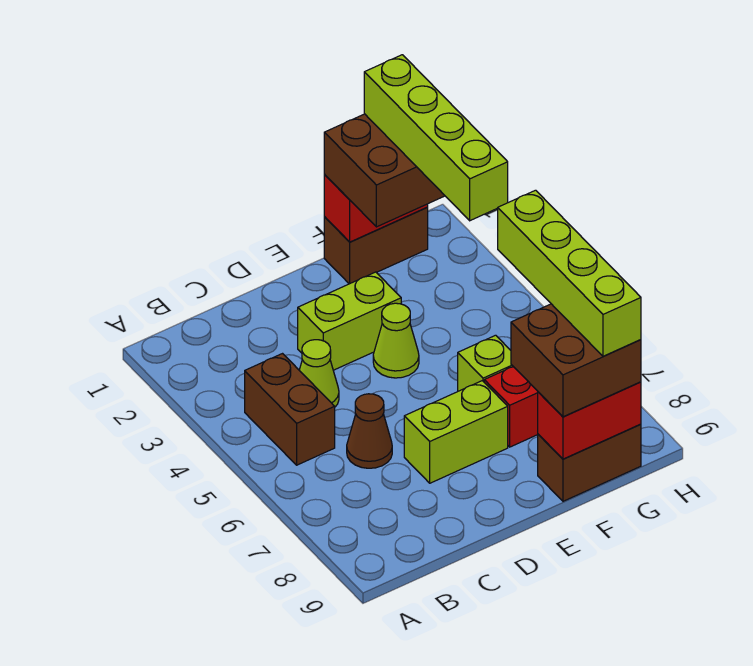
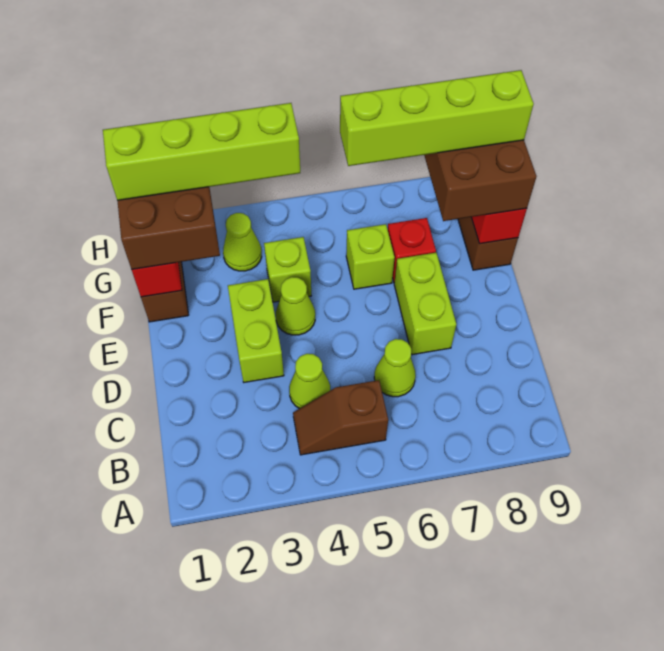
brown 1x2 brick [245,354,335,465] -> brown 1x2 slope [293,380,388,455]
brown 1x1 cone [347,394,392,468] -> lime 1x1 cone [374,339,416,397]
none -> lime 1x1 brick [264,237,311,302]
none -> lime 1x1 cone [223,213,262,271]

